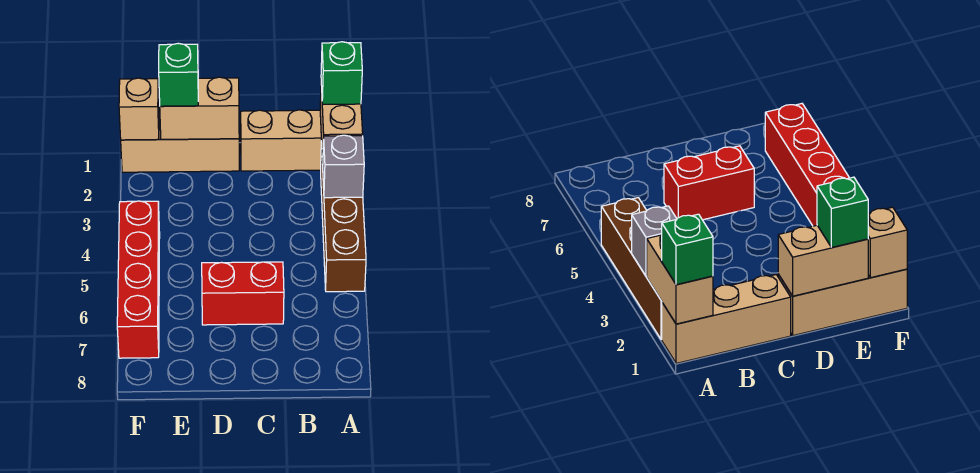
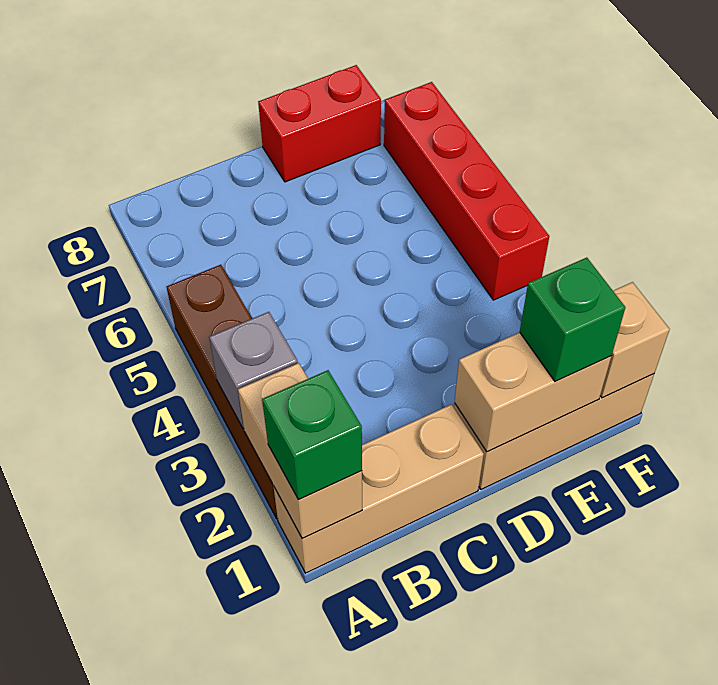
red 1x2 brick [202,262,284,325] -> red 1x2 brick moved to [258,65,381,182]

